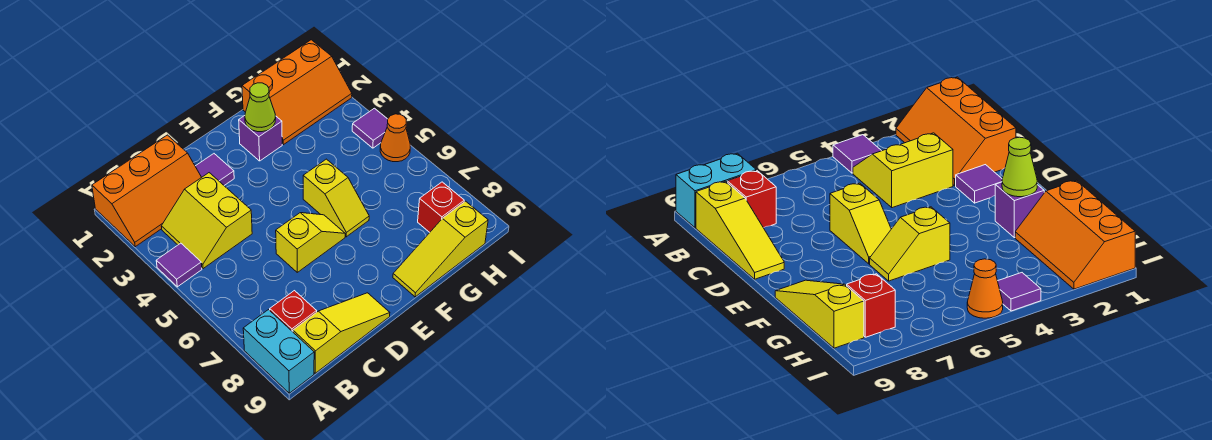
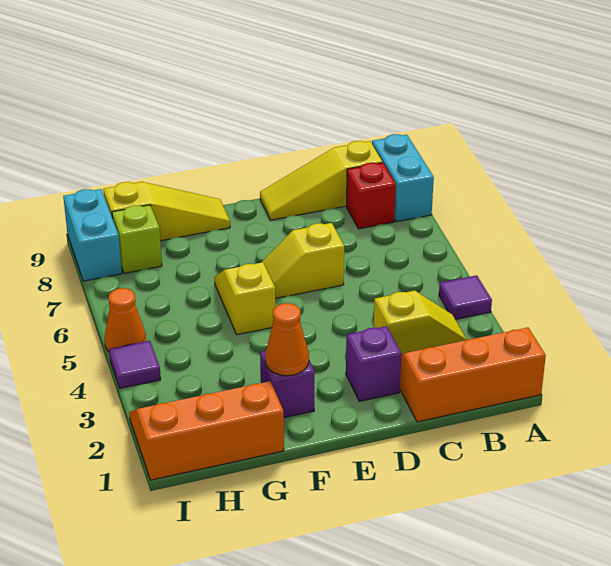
yellow 2x2 slope [161,173,252,269] -> yellow 1x2 slope [374,290,467,354]
purple 1x1 tile [195,154,234,185] -> purple 1x1 brick [346,326,401,401]
lime 1x1 cone [245,83,276,132] -> orange 1x1 cone [265,303,309,376]
red 1x1 brick [418,182,464,232] -> lime 1x1 brick [112,205,162,273]
none -> cyan 1x2 brick [63,189,122,281]

